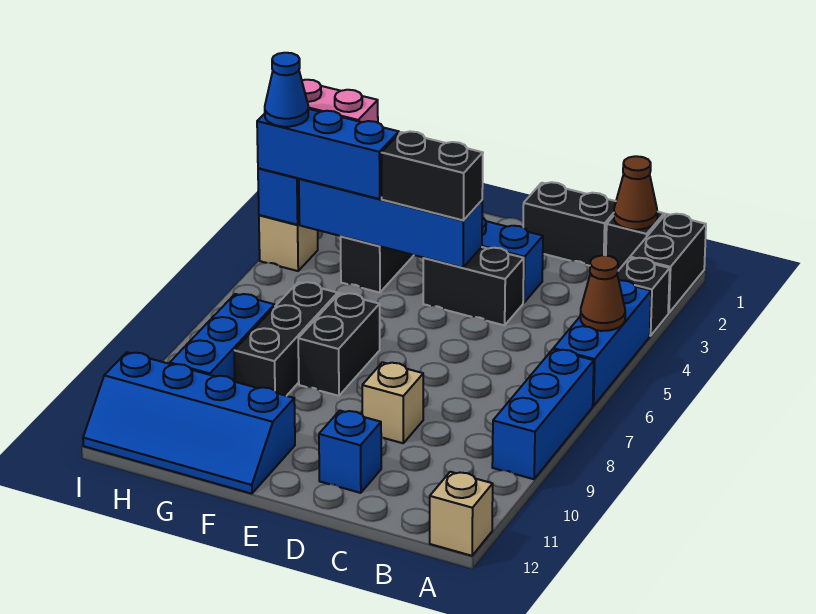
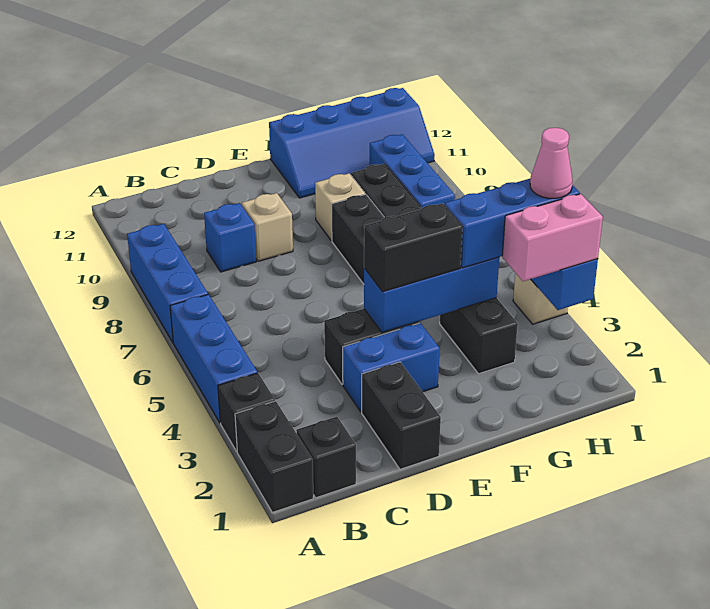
brown 1x1 cone [580,255,625,331] -> none
tan 1x1 brick [430,472,493,556] -> tan 1x1 brick moved to [315,173,365,241]
brown 1x1 cone [614,156,657,230] -> none
black 1x2 brick [523,182,616,266] -> black 1x2 brick turned to [362,362,441,469]
blue 1x1 brick [319,411,381,493] -> blue 1x1 brick moved to [204,203,256,272]
blue 1x4 brick [299,179,482,268] -> blue 1x3 brick [364,257,499,333]
blue 2x4 slope [83,352,295,494] -> blue 2x4 slope turned to [269,88,435,198]
blue 1x1 cone [265,53,308,127] -> pink 1x1 cone [530,128,573,198]

